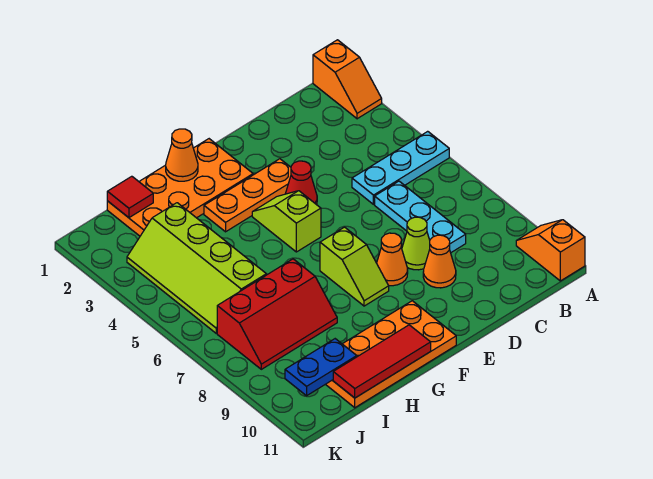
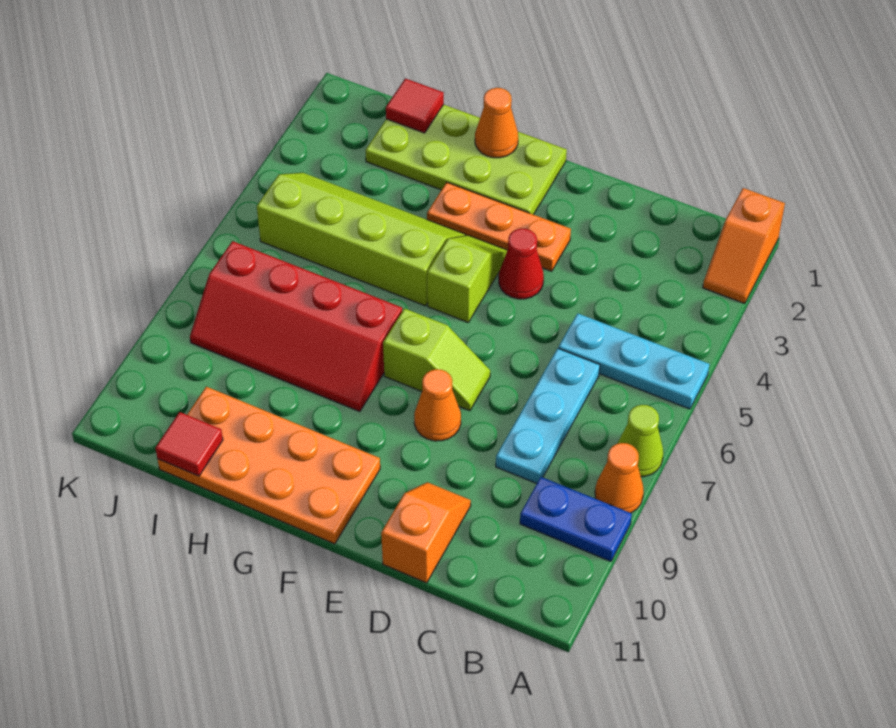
orange 1x2 slope [516,220,585,281] -> orange 1x2 slope moved to [381,482,471,583]
lime 1x1 cone [402,217,430,270] -> lime 1x1 cone moved to [617,405,663,477]
orange 1x1 cone [423,235,456,288] -> orange 1x1 cone moved to [595,443,644,513]
orange 2x4 plate [107,139,253,236] -> lime 2x4 plate [365,105,567,215]
lime 1x2 slope [320,227,389,306] -> lime 1x2 slope turned to [383,309,490,411]
red 1x3 tile [333,325,431,398] -> red 1x1 tile [155,412,223,476]
red 2x3 slope [217,259,337,369] -> red 2x4 slope [190,241,402,412]
lime 2x4 slope [127,203,266,333] -> lime 2x4 slope turned to [257,173,466,306]
blue 1x2 plate [285,339,357,396] -> blue 1x2 plate moved to [520,477,632,561]

